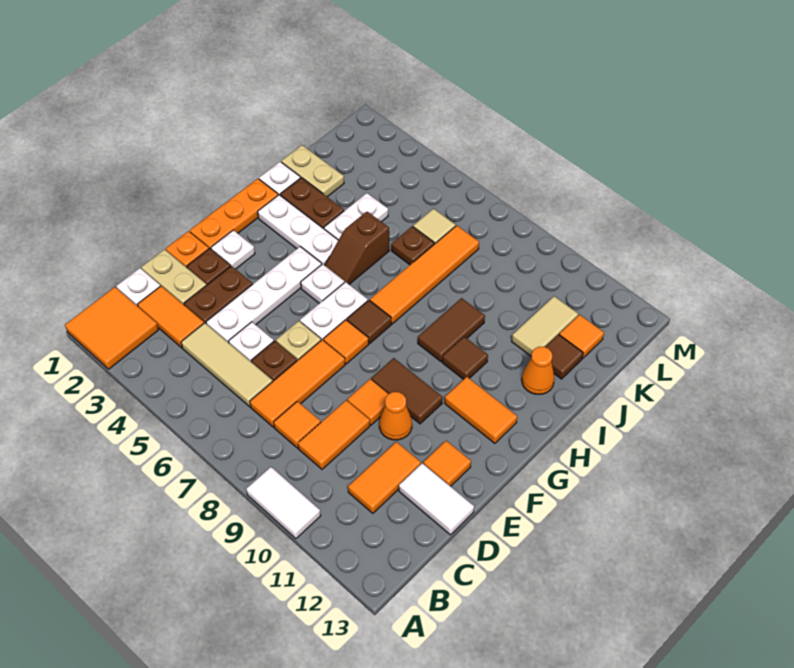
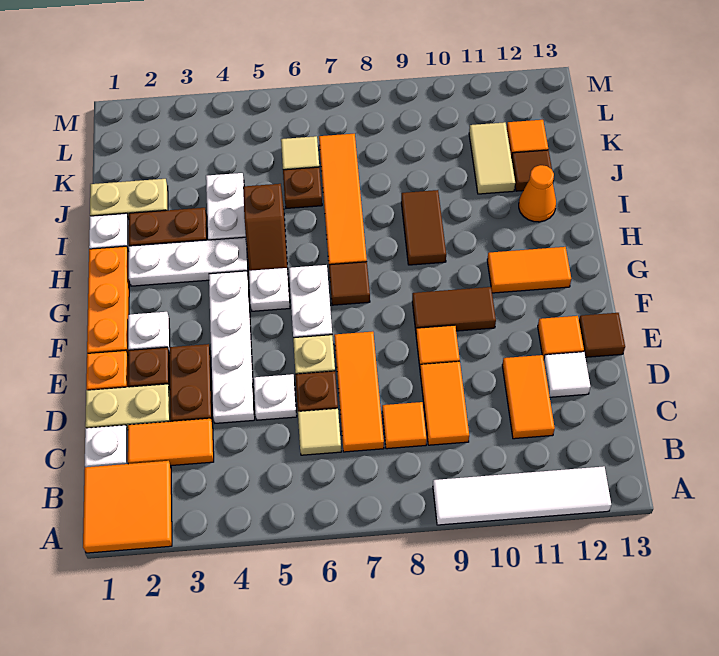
white 1x2 tile [246,467,321,539] -> white 1x4 tile [433,466,611,525]
tan 1x3 tile [181,323,273,407] -> tan 1x1 tile [298,409,341,455]
white 1x2 tile [399,463,474,535] -> white 1x1 tile [544,352,590,397]
orange 1x1 cone [379,392,412,440] -> none
orange 1x1 tile [323,320,369,364] -> none
brown 1x1 tile [442,337,488,379] -> brown 1x1 tile moved to [579,313,625,357]

